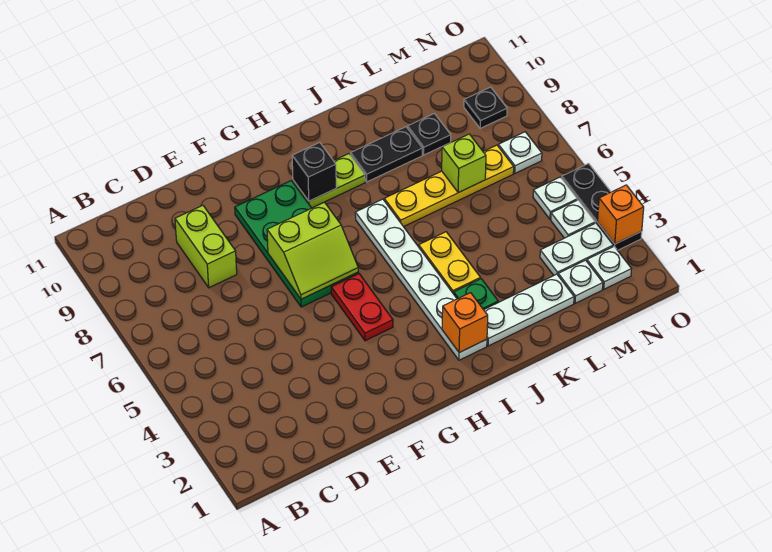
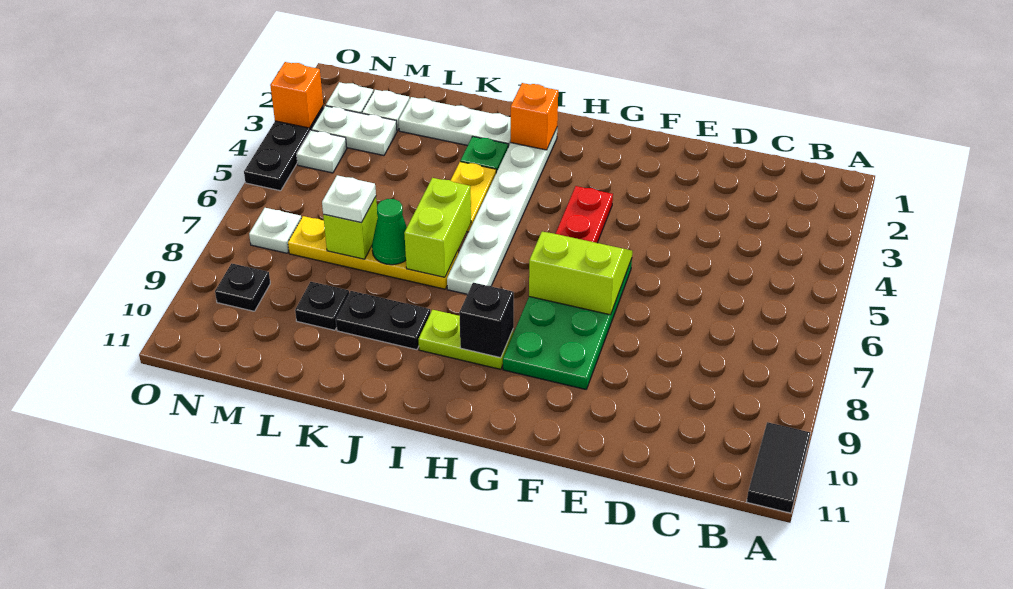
none -> black 1x2 tile [747,422,810,513]
lime 1x2 brick [175,205,237,288] -> lime 1x2 brick moved to [404,178,471,277]
none -> green 1x1 cone [372,199,407,265]
white 1x1 plate [533,177,577,219] -> white 1x1 plate moved to [322,175,376,223]

